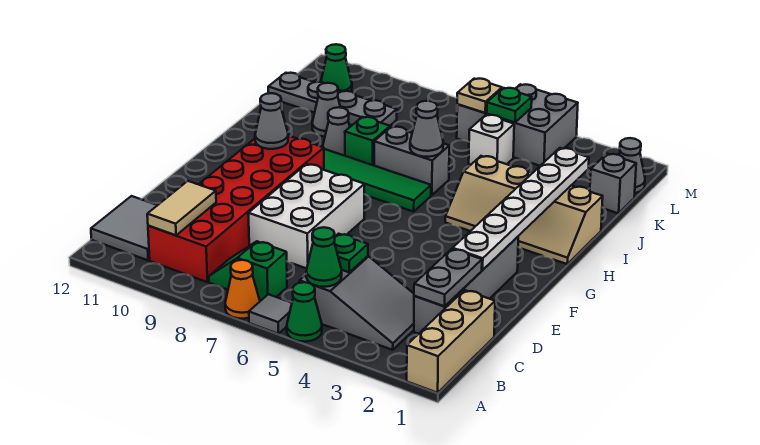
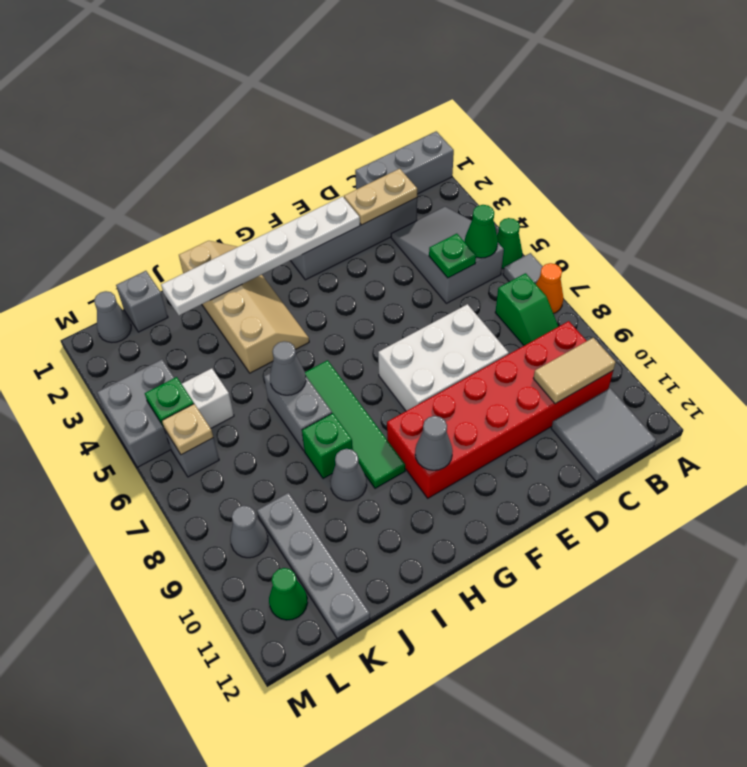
tan 1x3 brick [407,290,495,393] -> grey 1x3 brick [355,131,454,194]
grey 1x2 plate [414,249,482,306] -> tan 1x2 plate [344,169,417,225]
grey 1x1 cone [312,83,341,137] -> grey 1x1 cone moved to [230,506,268,558]

